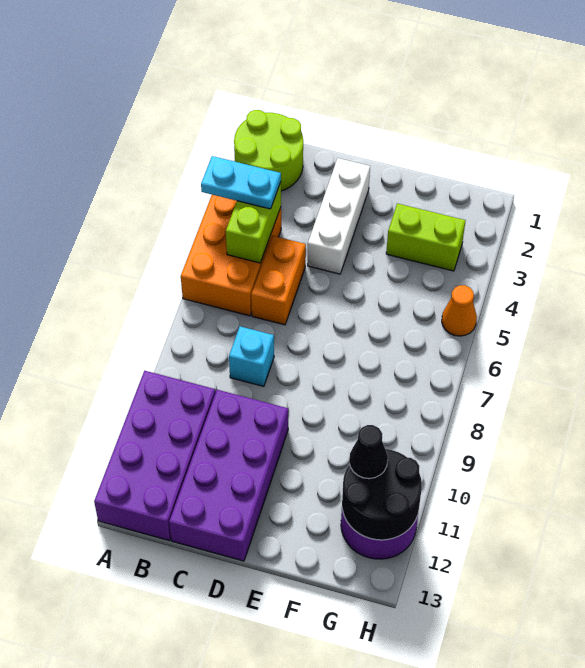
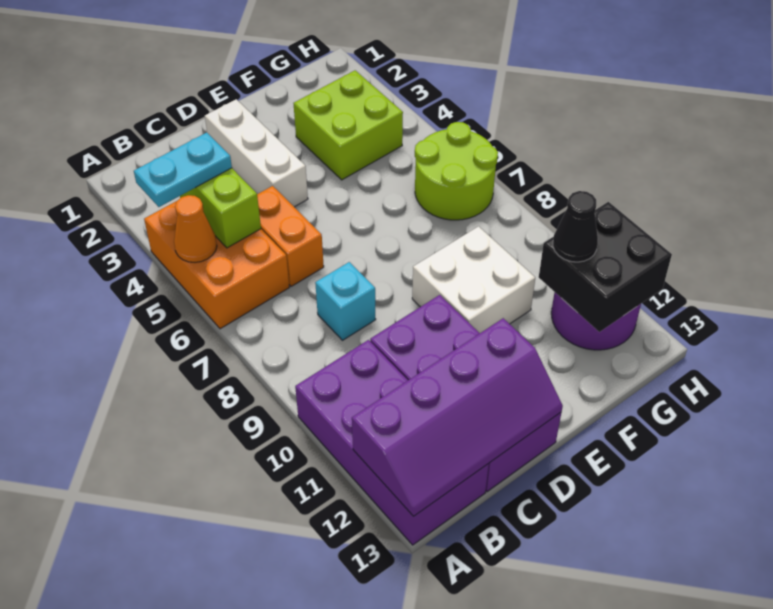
lime 2x2 round brick [234,110,303,191] -> lime 2x2 round brick moved to [415,122,498,220]
none -> purple 2x4 slope [352,318,563,516]
none -> white 2x2 brick [412,226,535,333]
lime 1x2 brick [386,203,466,271] -> lime 2x2 brick [293,70,403,180]
black 2x2 round brick [342,449,422,540] -> black 2x2 brick [539,202,672,332]
orange 1x1 cone [442,285,477,336] -> orange 1x1 cone moved to [174,195,217,262]

